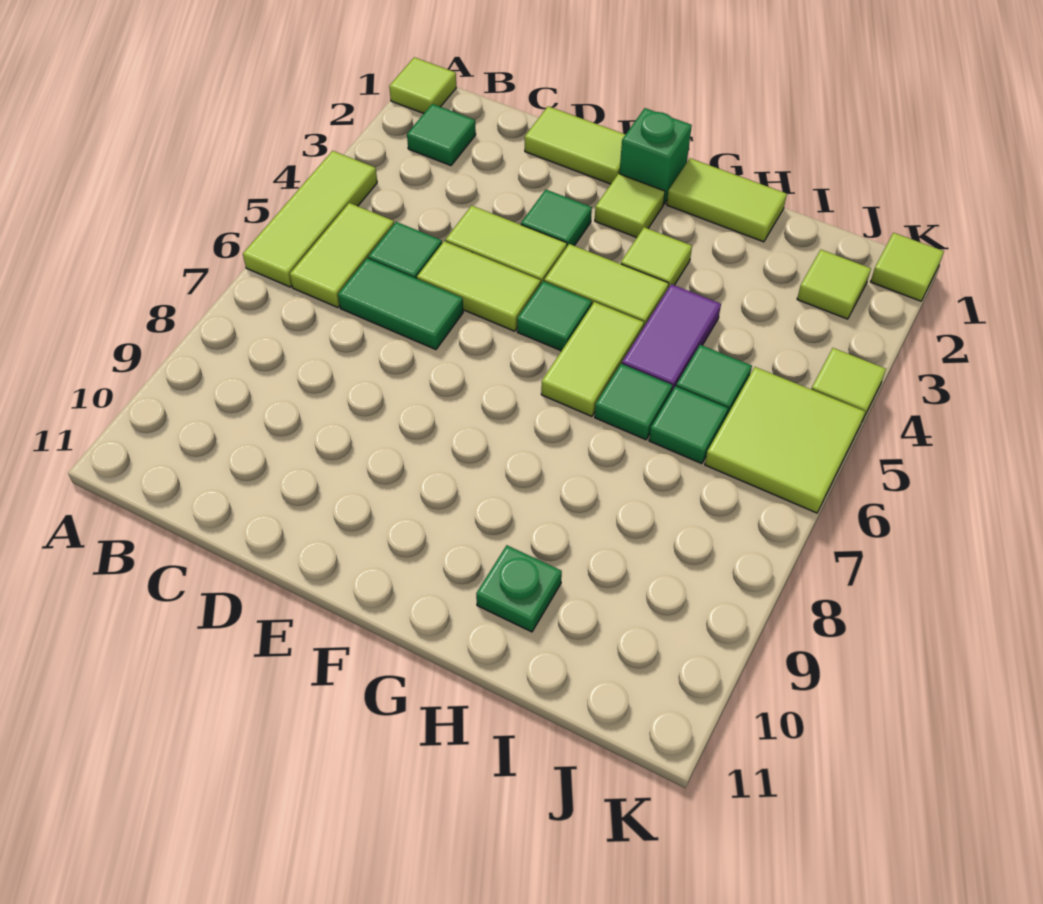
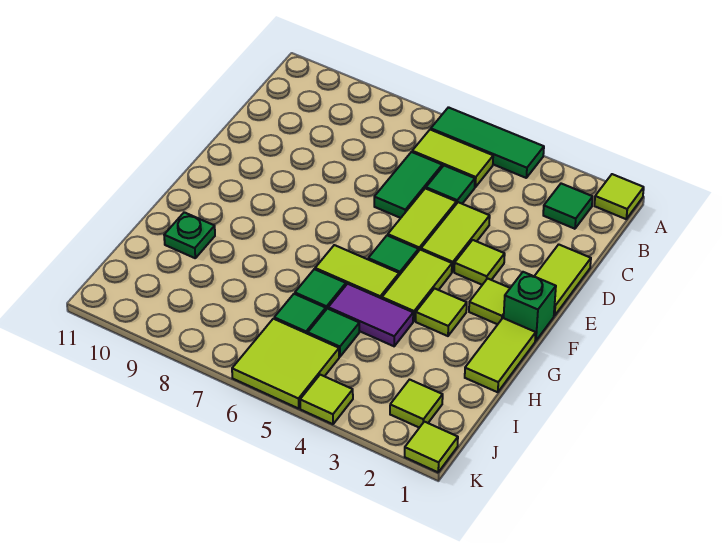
lime 1x3 tile [243,151,377,287] -> green 1x3 tile [431,107,544,178]
green 1x1 tile [521,190,592,246] -> lime 1x1 tile [454,240,505,285]

